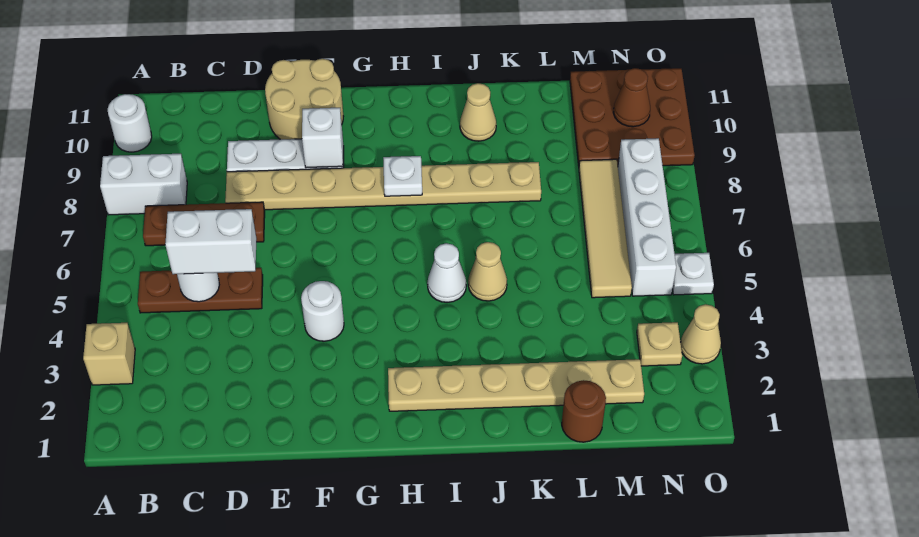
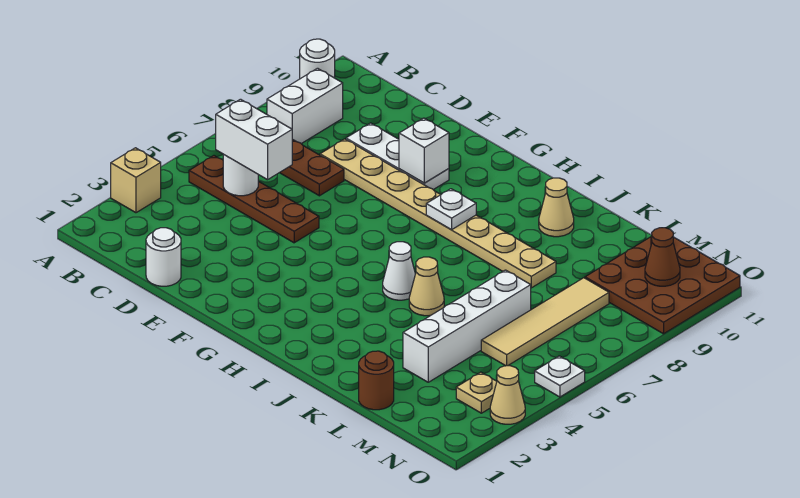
white 1x2 brick [100,154,187,215] -> white 1x2 brick turned to [267,68,343,144]
brown 1x3 plate [138,268,263,313] -> brown 1x4 plate [189,156,319,243]
tan 2x2 round brick [265,59,343,139] -> none
white 1x1 round brick [301,281,344,341] -> white 1x1 round brick moved to [146,228,181,286]
tan 1x6 plate [388,359,644,411] -> none
white 1x4 brick [618,138,676,296] -> white 1x4 brick moved to [403,270,531,382]

